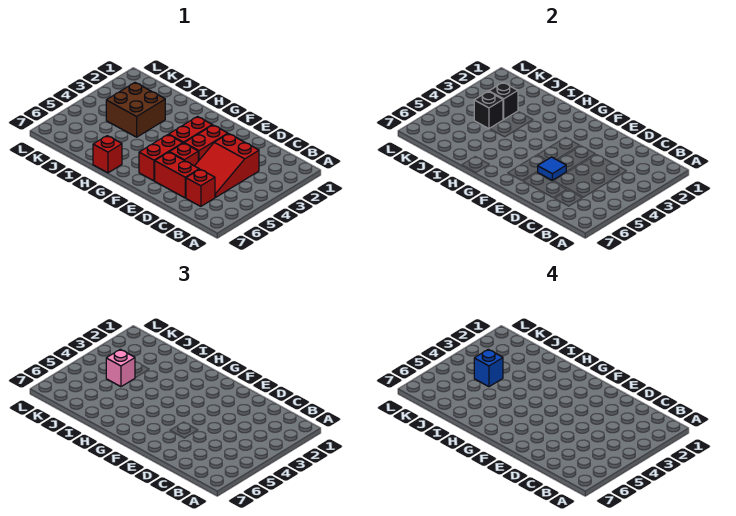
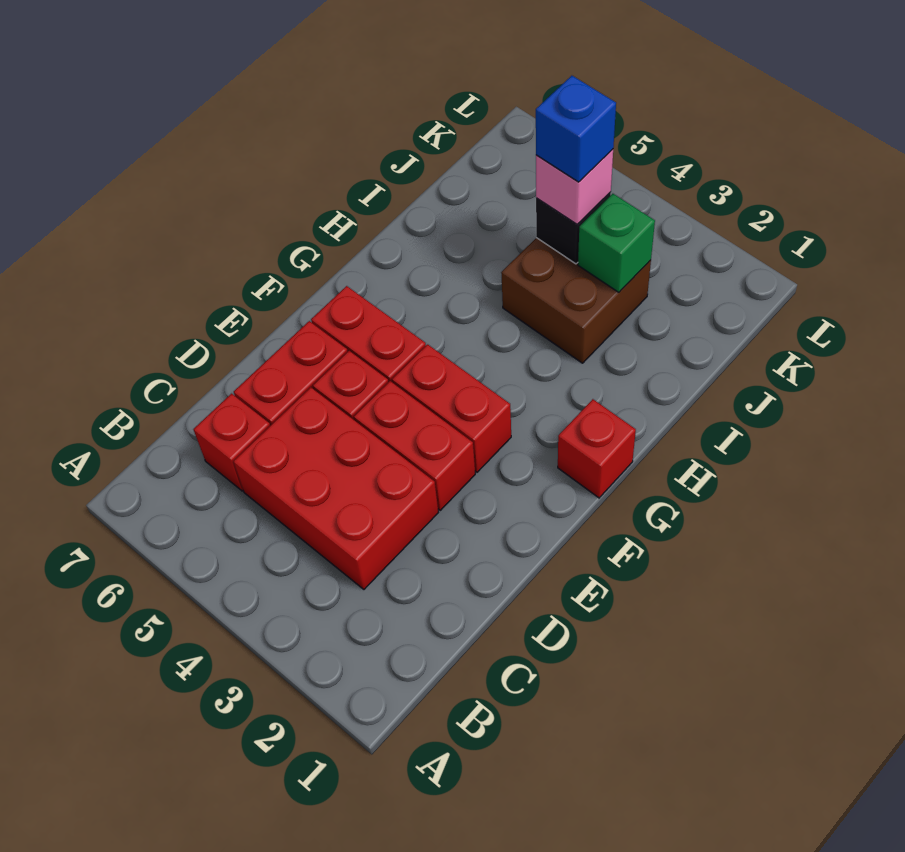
red 2x3 slope [195,134,259,197] -> red 2x3 brick [233,387,438,589]
blue 1x1 tile [538,157,566,180] -> none
red 1x1 brick [93,136,122,173] -> red 1x1 brick moved to [558,399,636,498]
black 1x1 brick [489,83,518,119] -> green 1x1 brick [578,194,655,292]

